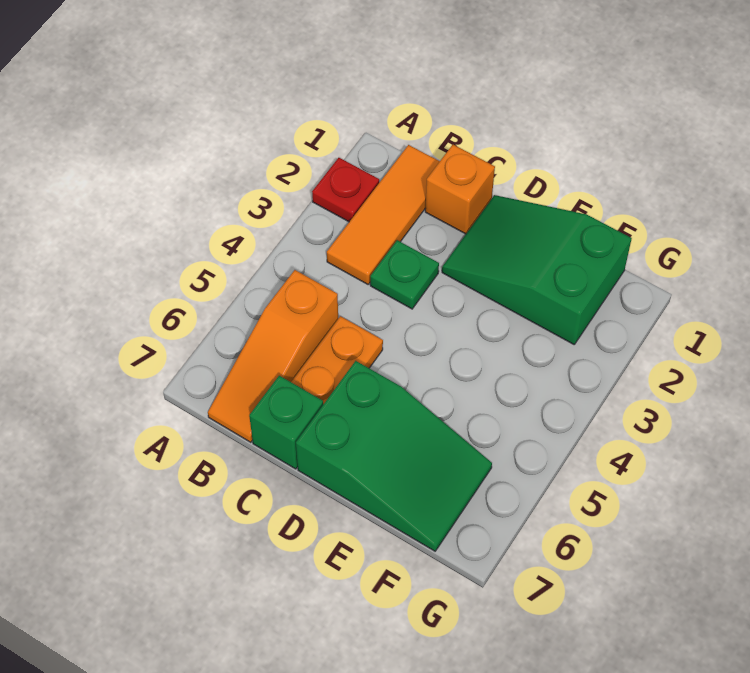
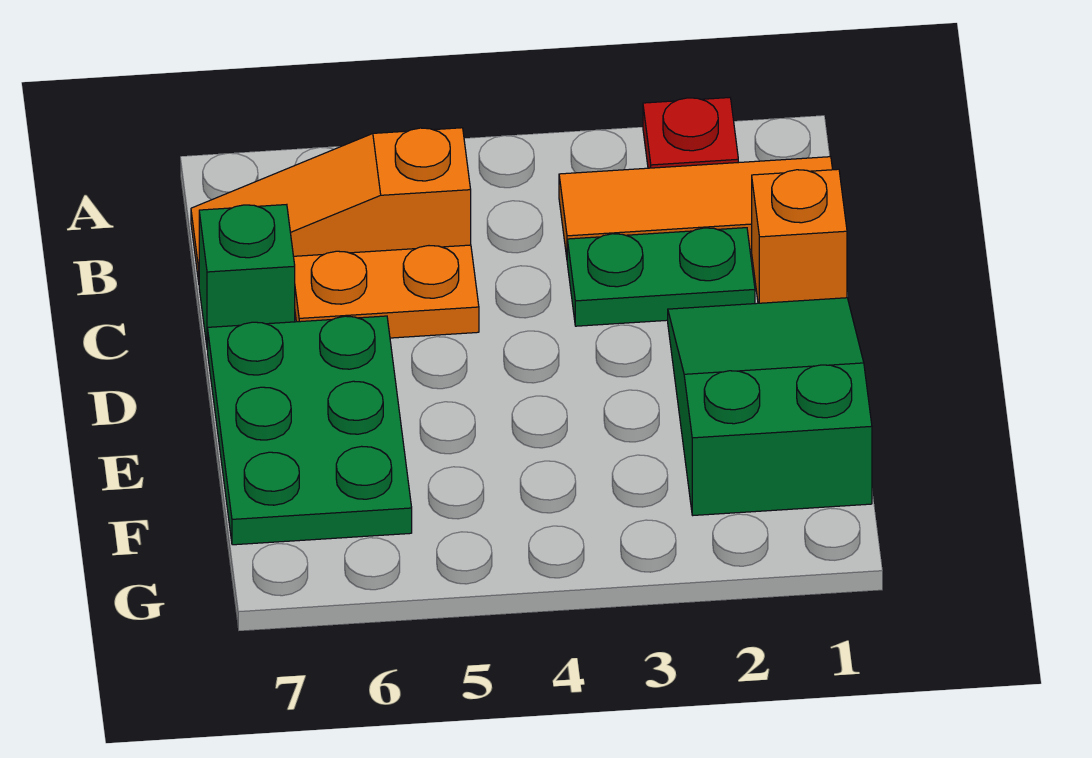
green 1x1 plate [370,240,439,309] -> green 1x2 plate [567,228,755,326]
green 2x3 slope [296,361,492,551] -> green 2x3 plate [208,316,412,545]

